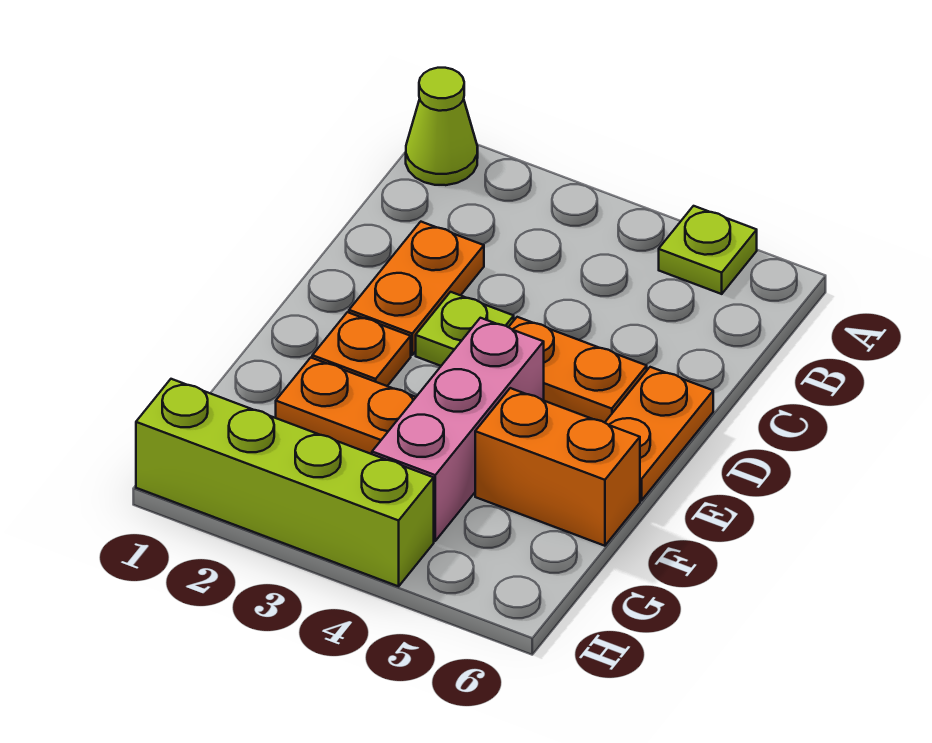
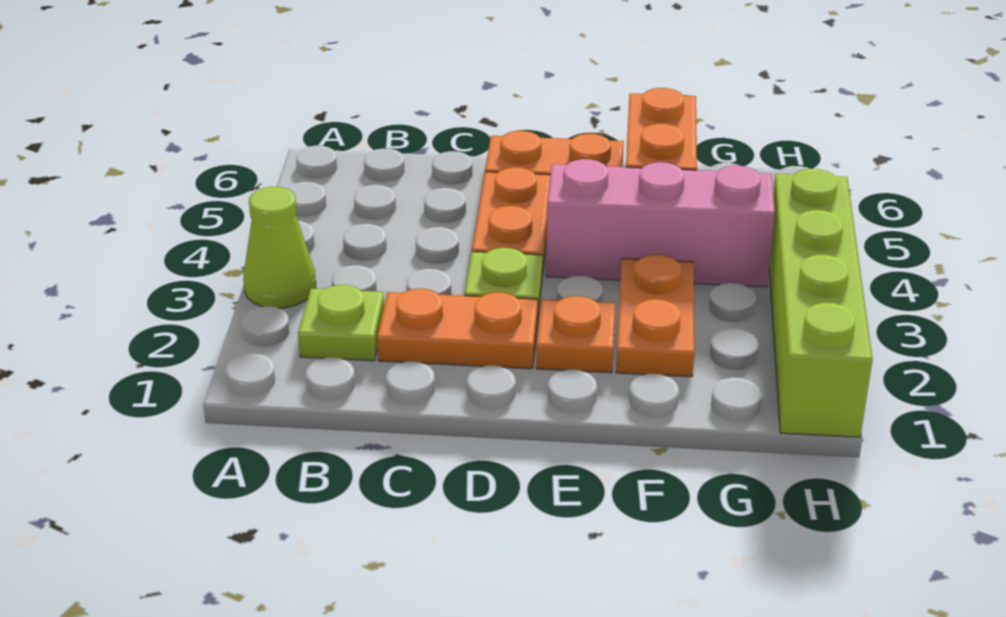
lime 1x1 cone [406,68,478,185] -> lime 1x1 cone moved to [243,187,316,308]
lime 1x1 plate [659,206,757,294] -> lime 1x1 plate moved to [298,285,384,361]

